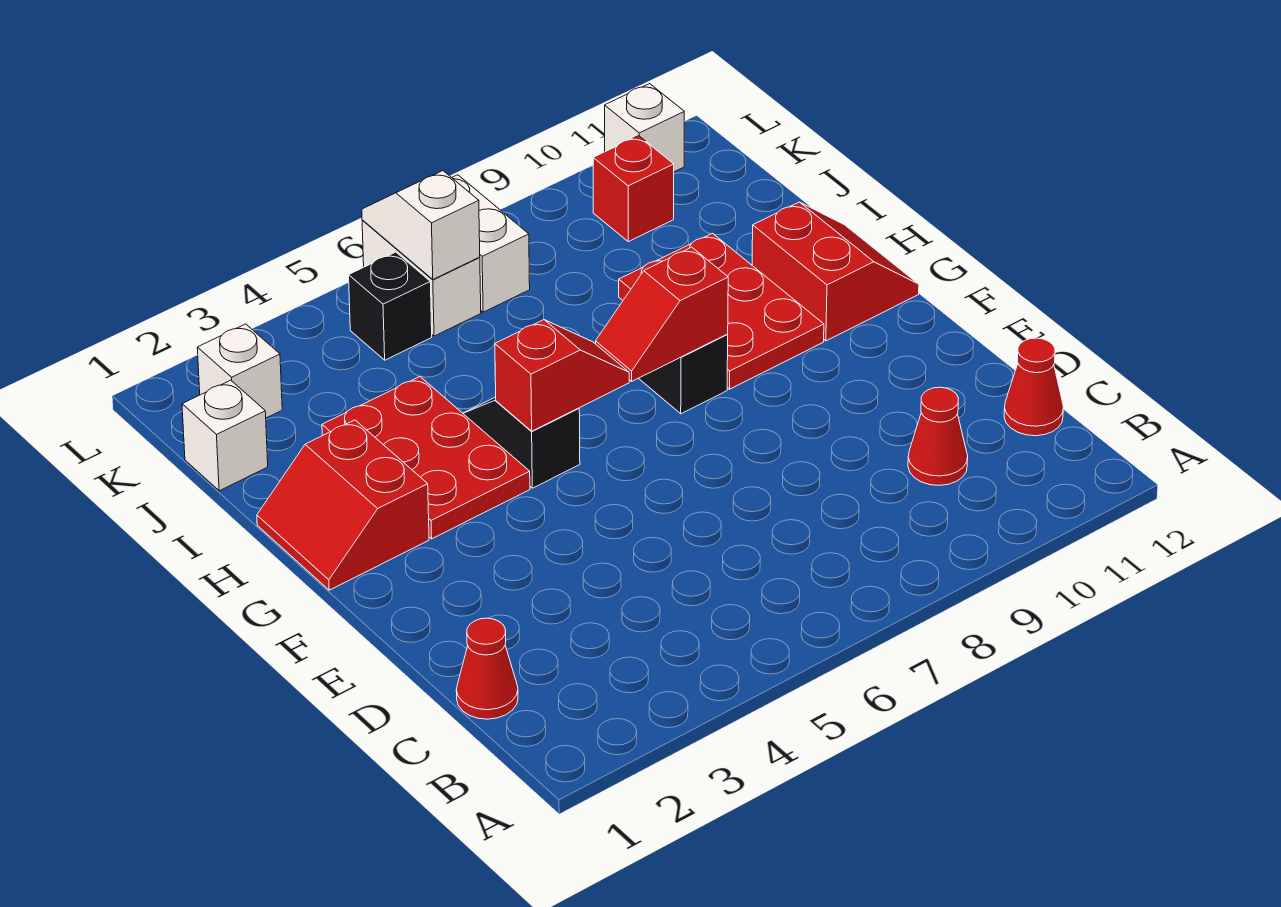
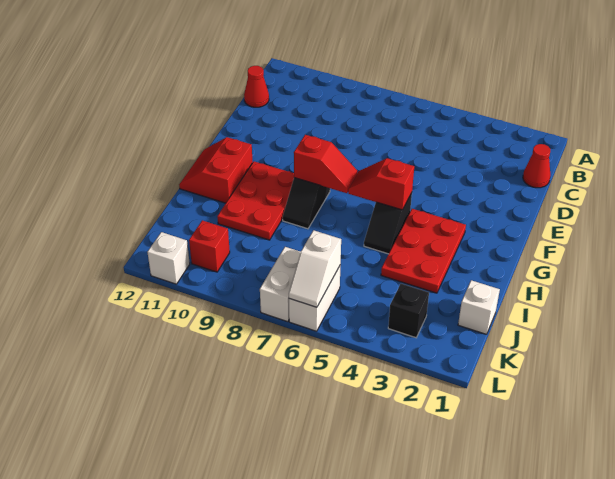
red 1x1 cone [908,387,968,485] -> none
red 2x2 slope [257,420,429,590] -> none
white 1x1 brick [197,324,282,418] -> none
black 1x1 brick [349,252,432,360] -> black 1x1 brick moved to [388,284,429,338]

